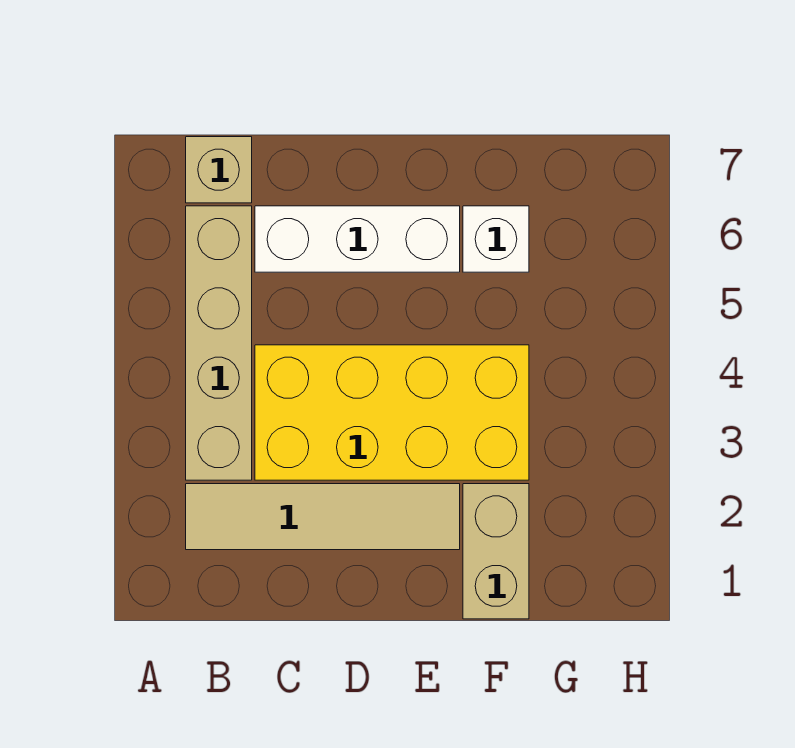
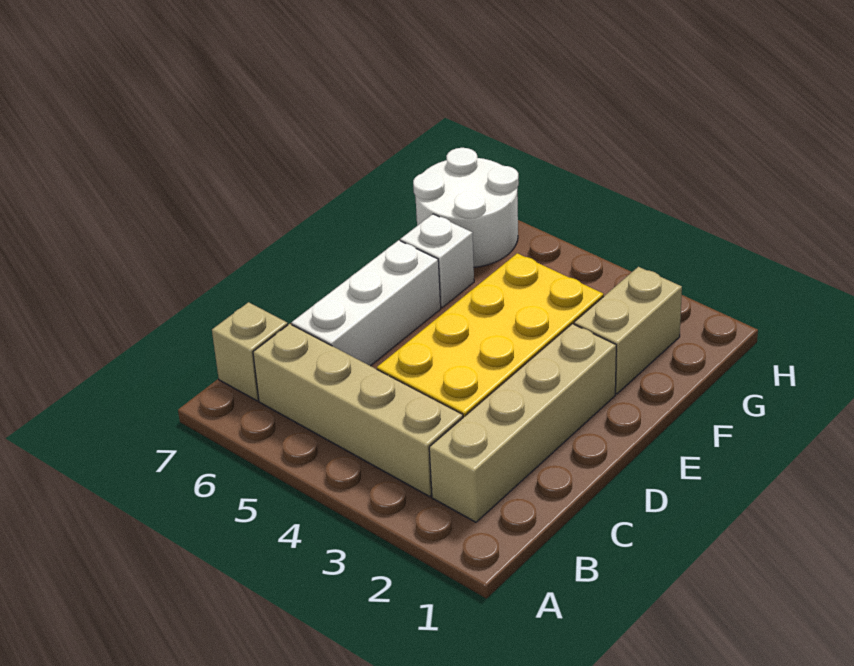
tan 1x4 tile [186,484,460,550] -> tan 1x4 brick [429,324,616,522]
tan 1x2 brick [463,484,529,619] -> tan 1x2 brick turned to [574,267,682,394]
none -> white 2x2 round brick [413,148,519,267]

